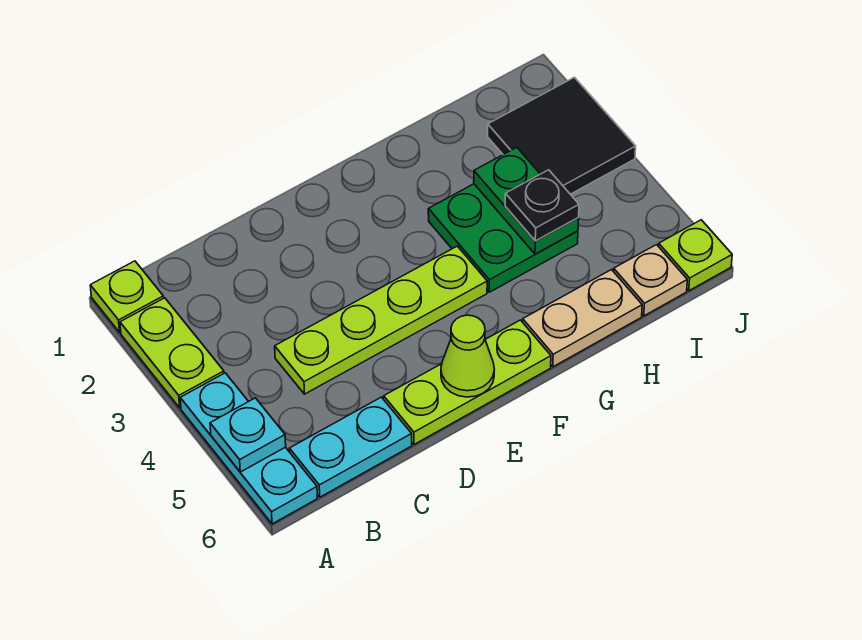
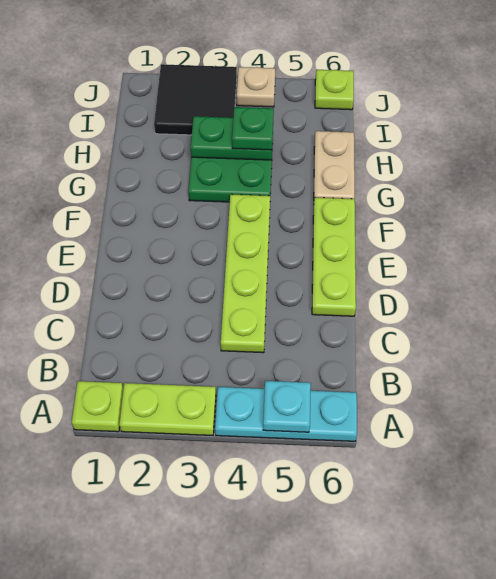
cyan 1x2 plate [289,397,412,497] -> none
lime 1x1 cone [441,315,494,397] -> none
black 1x1 plate [505,170,579,241] -> green 1x1 plate [232,107,274,150]
tan 1x1 plate [614,245,687,316] -> tan 1x1 plate moved to [237,67,275,107]

